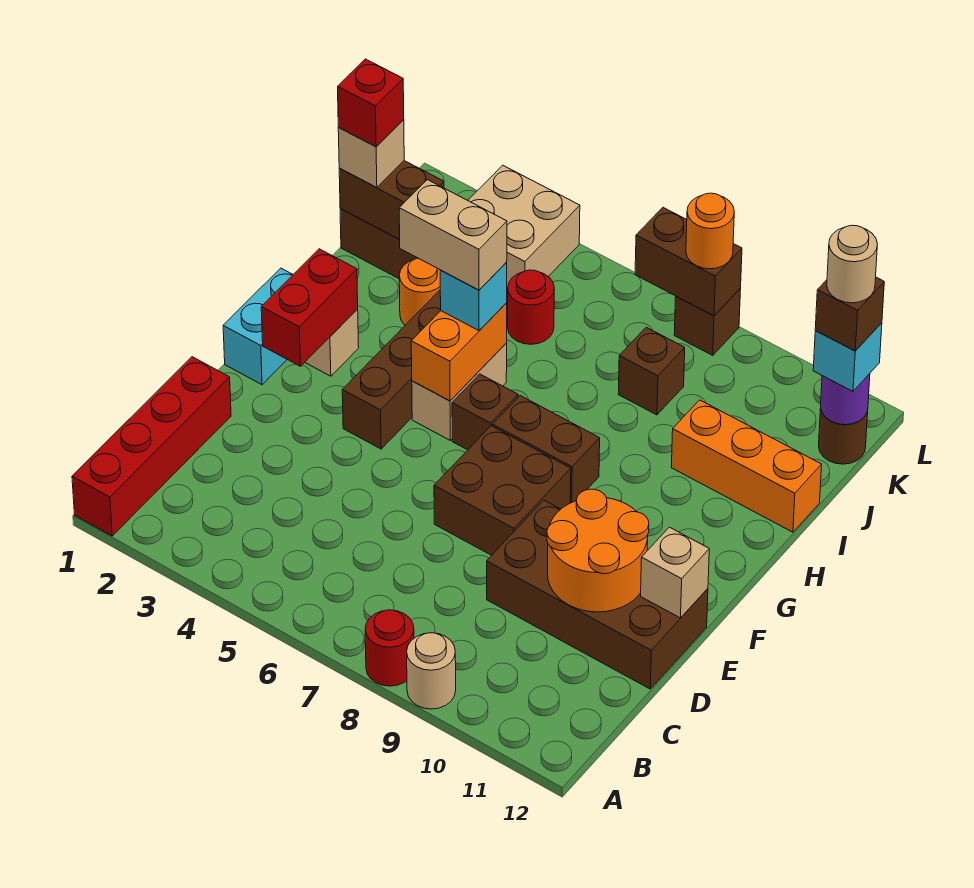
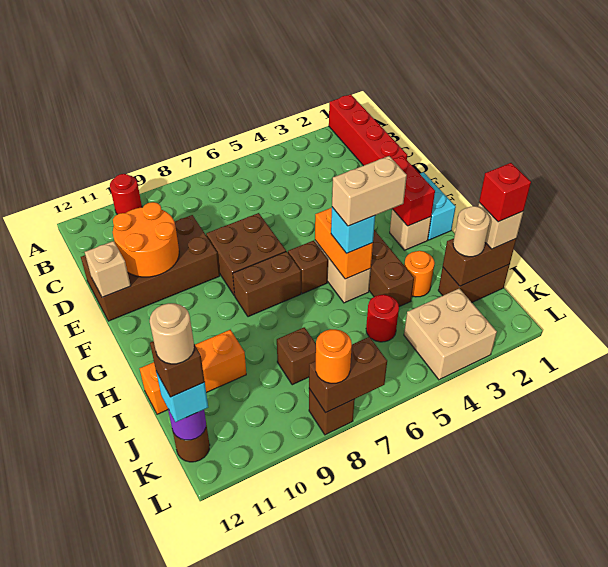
red 1x1 round brick [365,610,414,686] -> red 1x1 round brick moved to [110,174,142,214]
tan 1x1 round brick [407,633,456,709] -> tan 1x1 round brick moved to [453,206,490,257]

